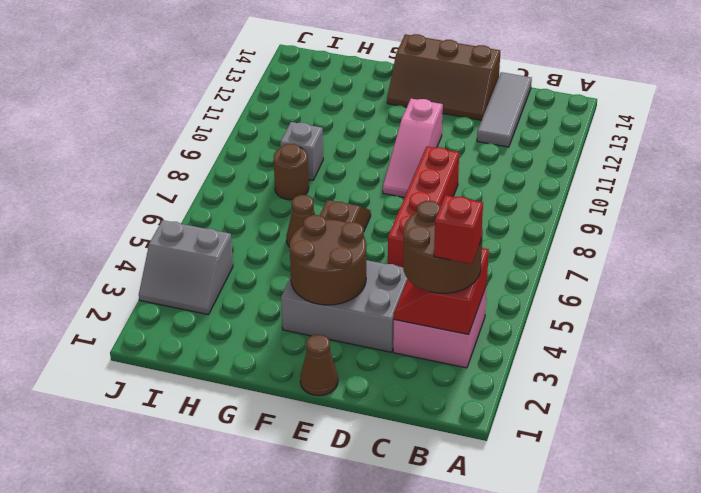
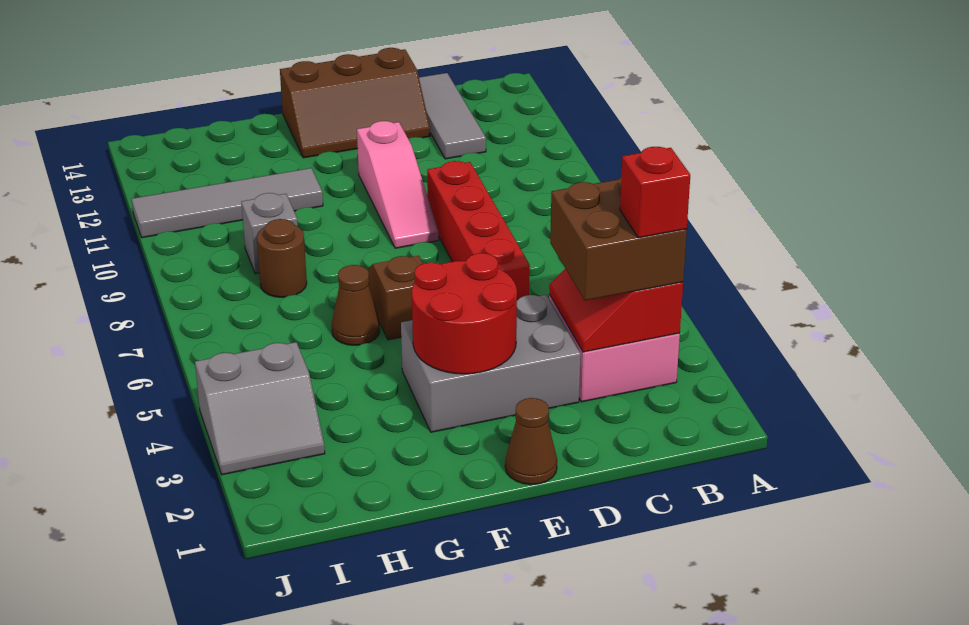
brown 2x2 round brick [403,201,483,293] -> brown 2x2 brick [550,178,687,301]
brown 2x2 round brick [290,215,366,305] -> red 2x2 round brick [412,253,517,374]
none -> grey 1x4 tile [132,168,323,238]

